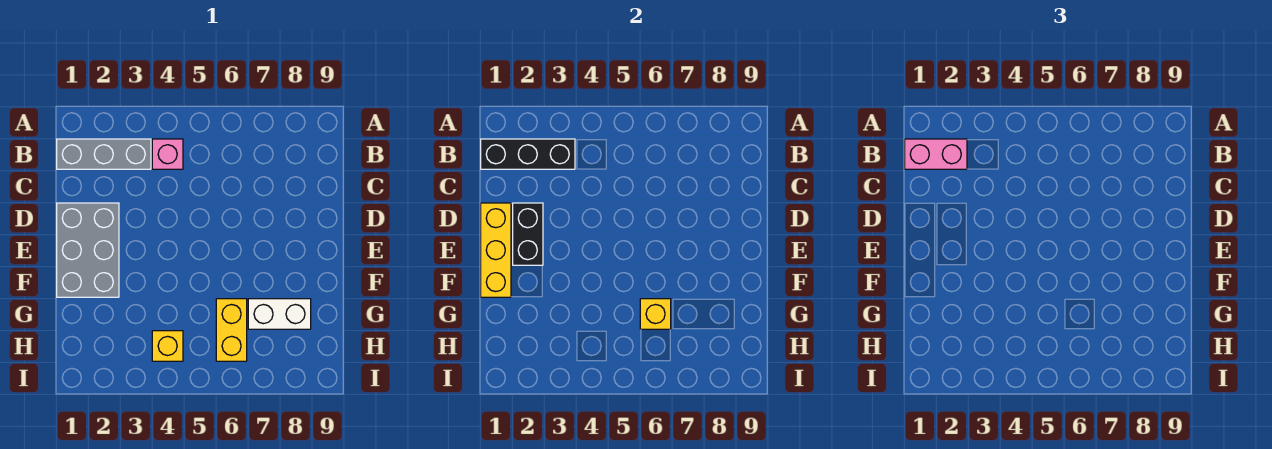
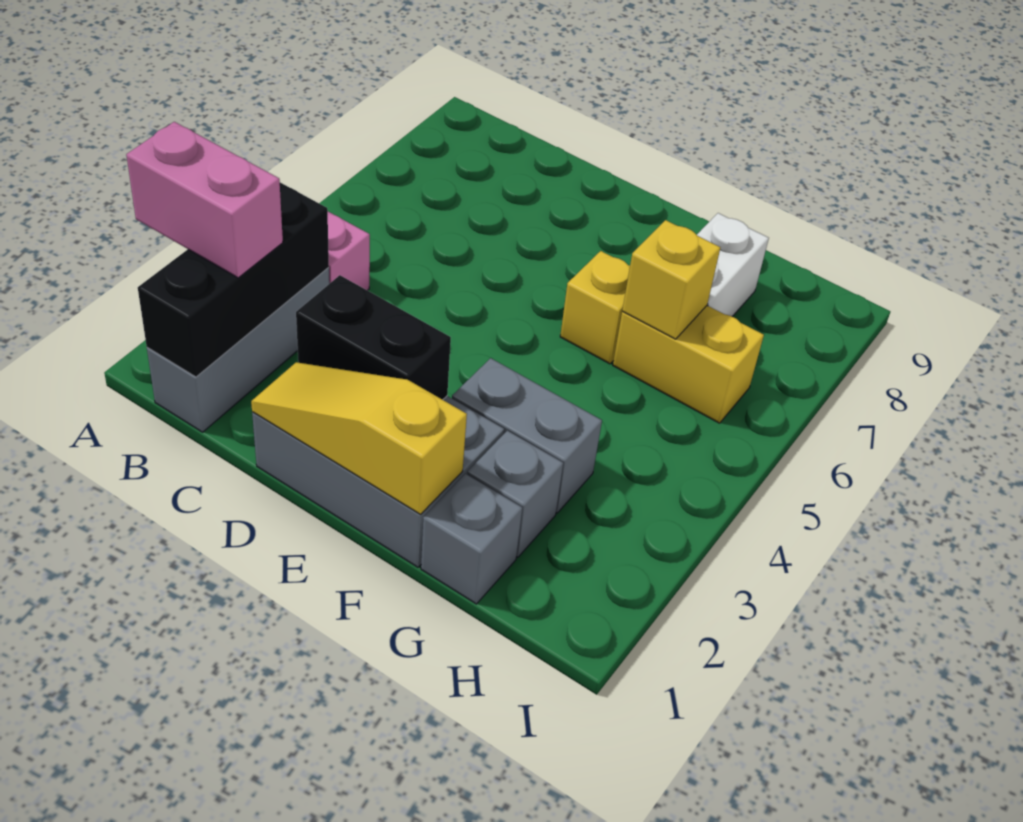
pink 1x2 brick [905,139,967,169] -> pink 1x2 brick turned to [126,122,283,278]
yellow 1x3 brick [481,203,511,297] -> yellow 1x3 slope [251,362,467,514]
none -> grey 1x2 brick [452,358,602,513]
none -> grey 1x1 brick [421,474,522,604]
none -> grey 1x1 brick [467,431,563,557]
yellow 1x1 brick [152,331,183,361] -> yellow 1x1 brick moved to [560,251,630,364]

